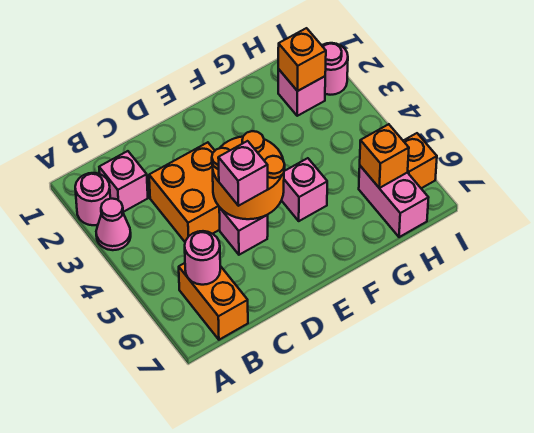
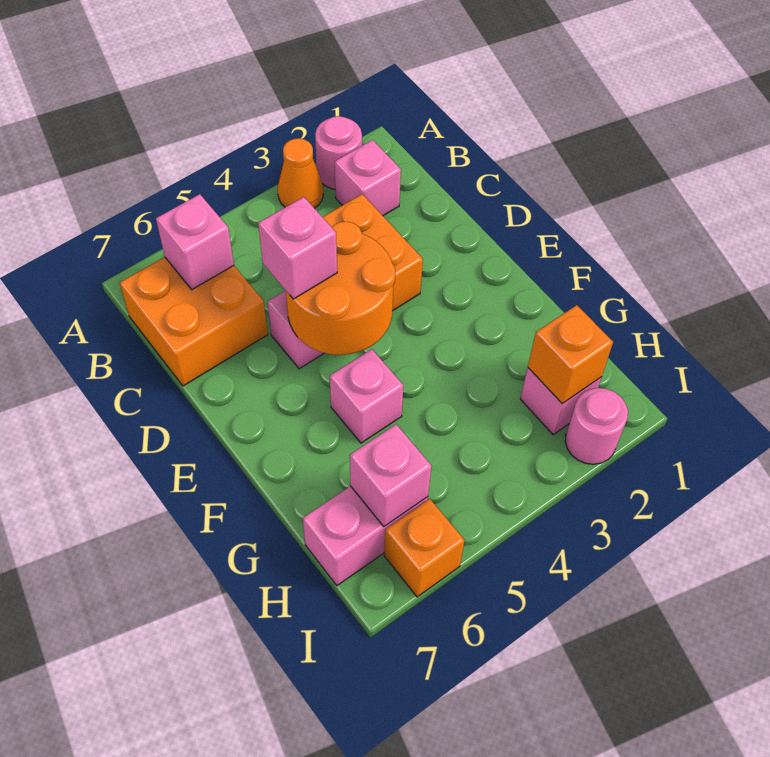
pink 1x1 cone [96,199,131,250] -> orange 1x1 cone [278,138,323,208]
orange 1x2 brick [179,263,248,340] -> orange 2x2 brick [120,257,268,386]
pink 1x1 round brick [185,231,220,285] -> pink 1x1 brick [156,194,234,289]
orange 1x1 brick [360,124,409,188] -> pink 1x1 brick [350,424,431,526]

